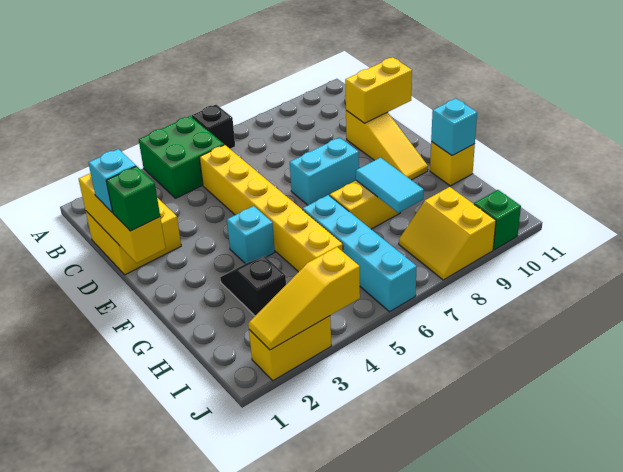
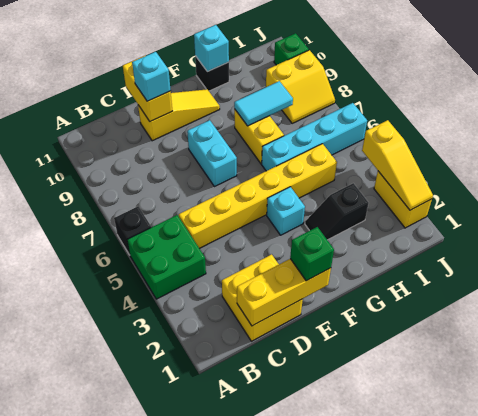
cyan 1x1 brick [88,149,136,212] -> cyan 1x1 brick moved to [132,52,171,101]
yellow 1x1 brick [430,142,475,186] -> black 1x1 brick [195,56,229,91]

